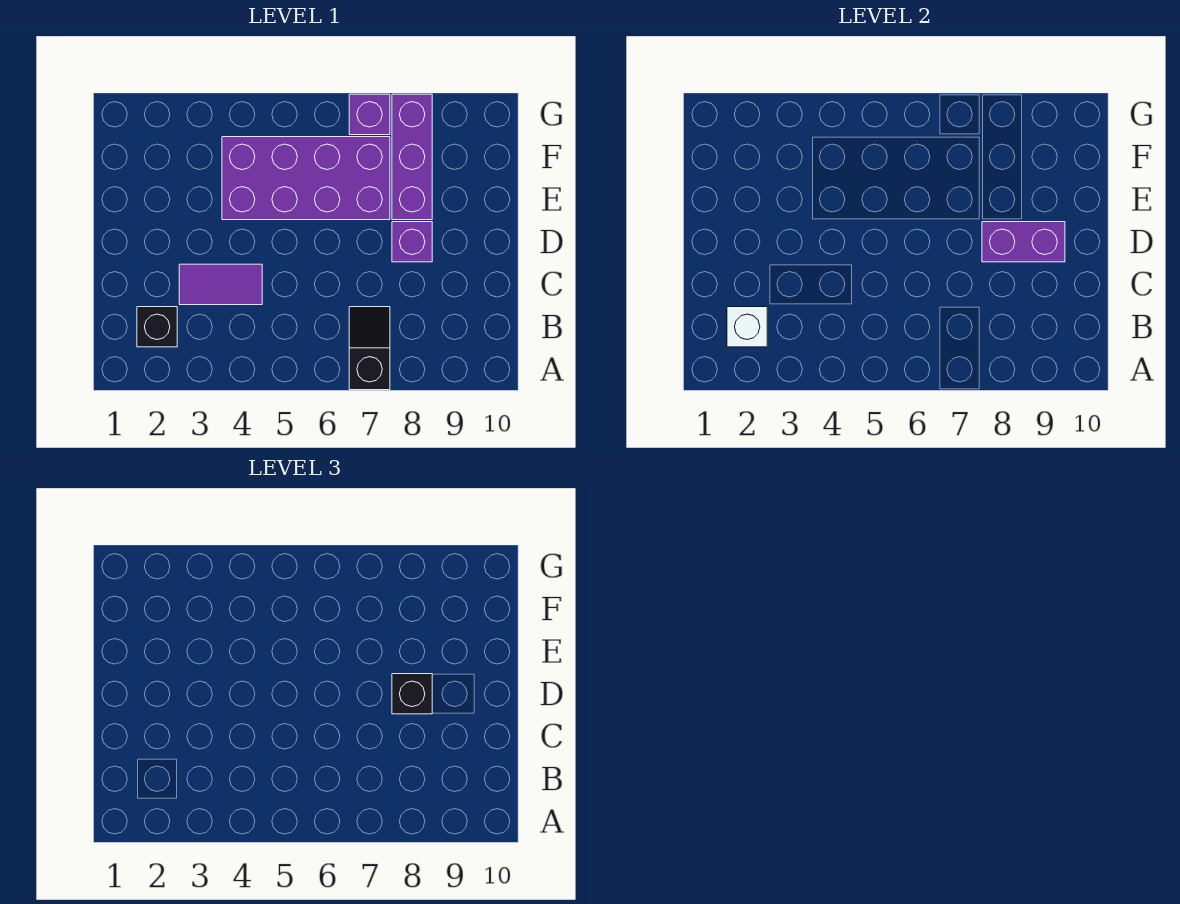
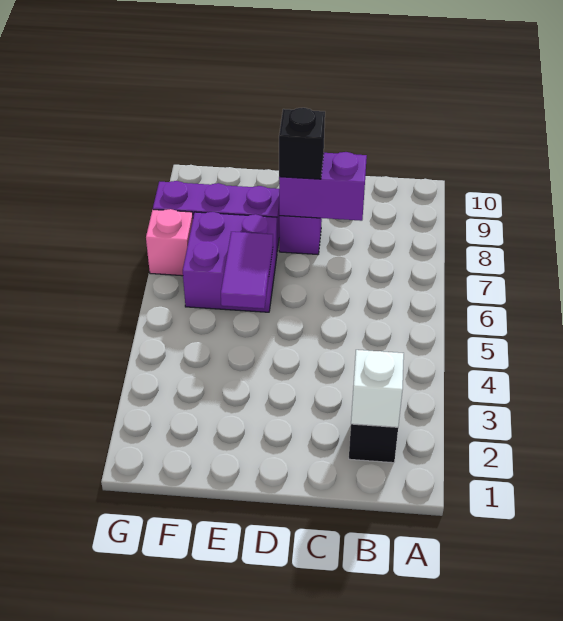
black 1x2 slope [349,307,390,390] -> none
purple 1x2 tile [179,264,262,305] -> purple 1x2 tile moved to [221,232,273,309]
purple 1x2 brick [982,222,1065,262] -> purple 1x2 brick turned to [279,152,367,221]
purple 2x4 brick [222,137,390,220] -> purple 2x2 brick [183,212,277,312]
purple 1x1 brick [349,94,390,135] -> pink 1x1 brick [146,209,193,276]

